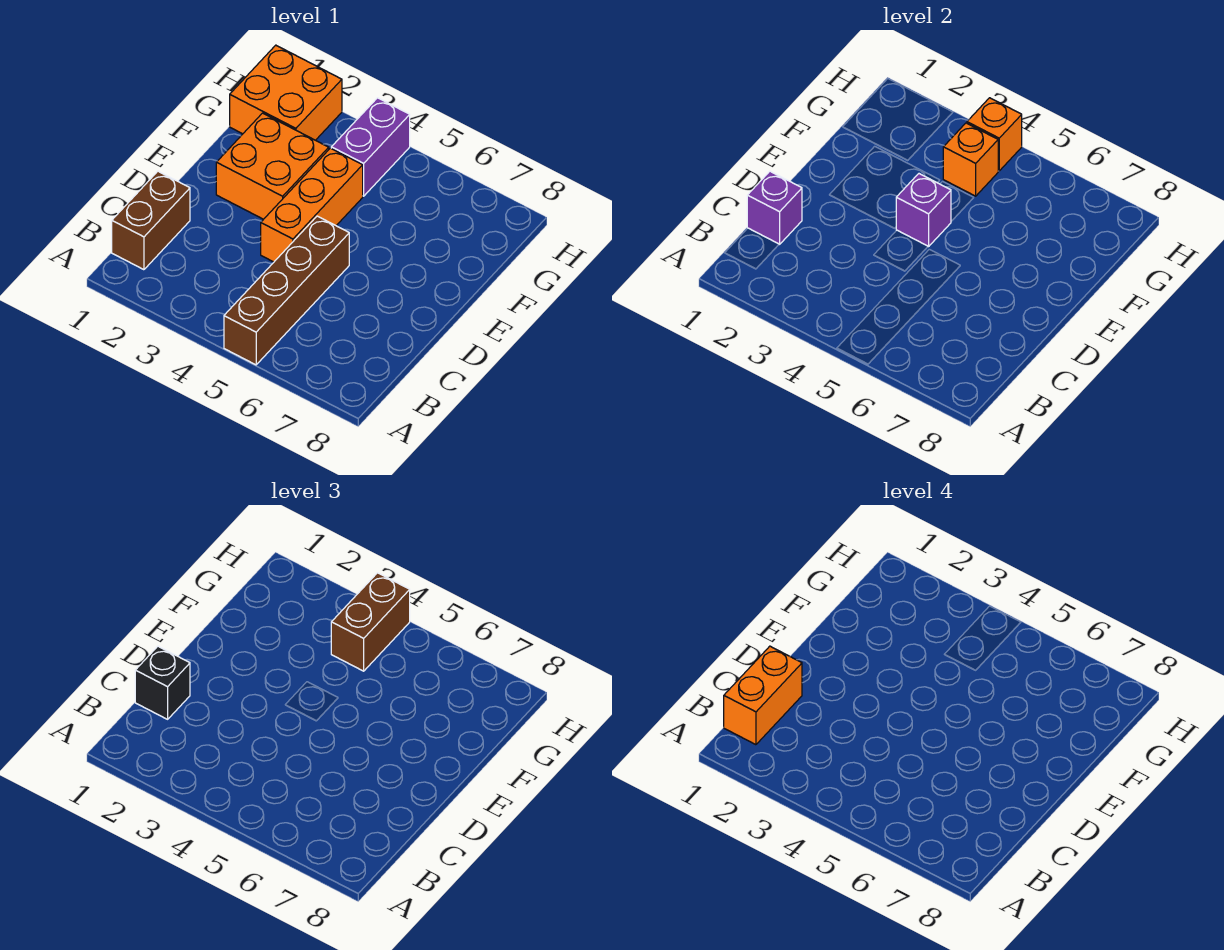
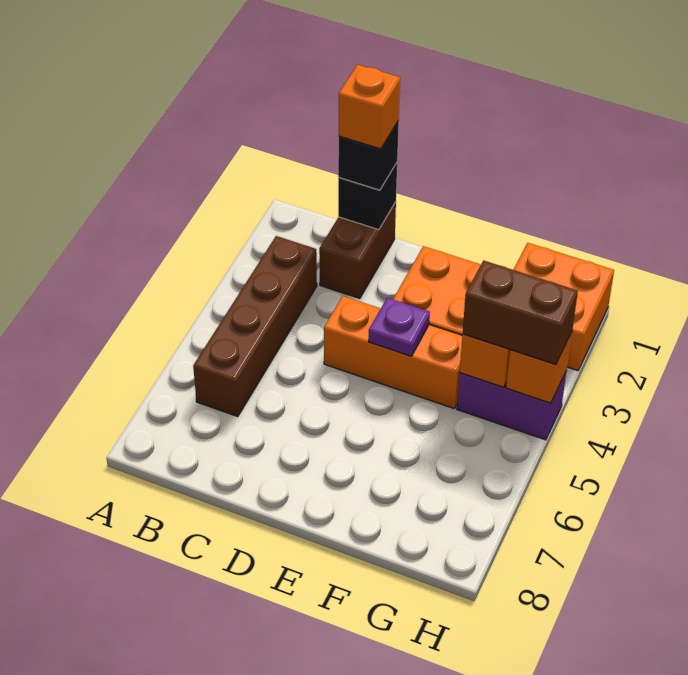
brown 1x4 brick [224,216,349,365] -> brown 1x4 brick turned to [193,236,317,417]
brown 1x2 brick [112,171,190,270] -> brown 1x2 brick turned to [319,202,396,299]
orange 1x2 brick [724,646,802,745] -> orange 1x1 brick [339,65,400,149]
purple 1x1 brick [747,171,802,244] -> black 1x1 brick [338,163,397,230]
purple 1x1 brick [896,174,951,247] -> purple 1x1 plate [369,298,430,356]

